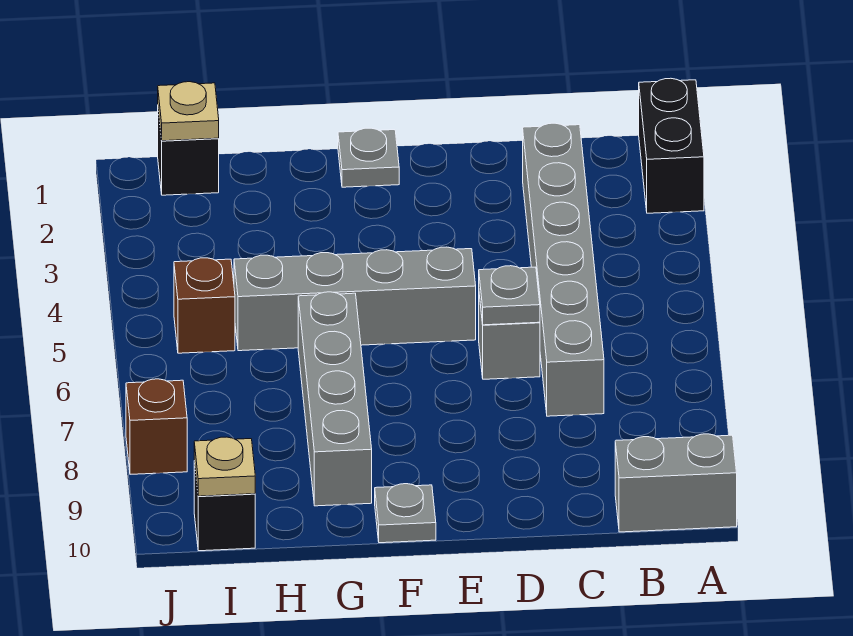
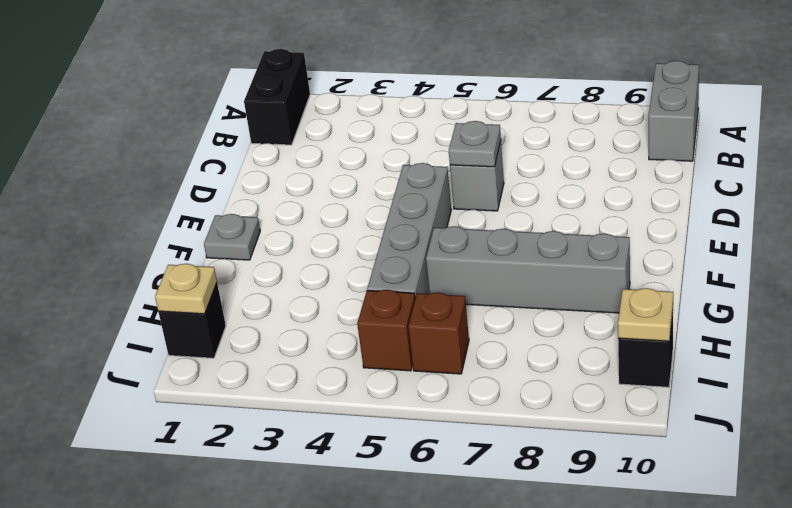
black 1x2 brick [639,78,704,213] -> black 1x2 brick turned to [244,49,310,145]
grey 1x6 brick [523,123,604,416] -> none
grey 1x1 plate [375,484,436,543] -> none
brown 1x1 brick [126,379,187,474] -> brown 1x1 brick moved to [408,293,469,374]

